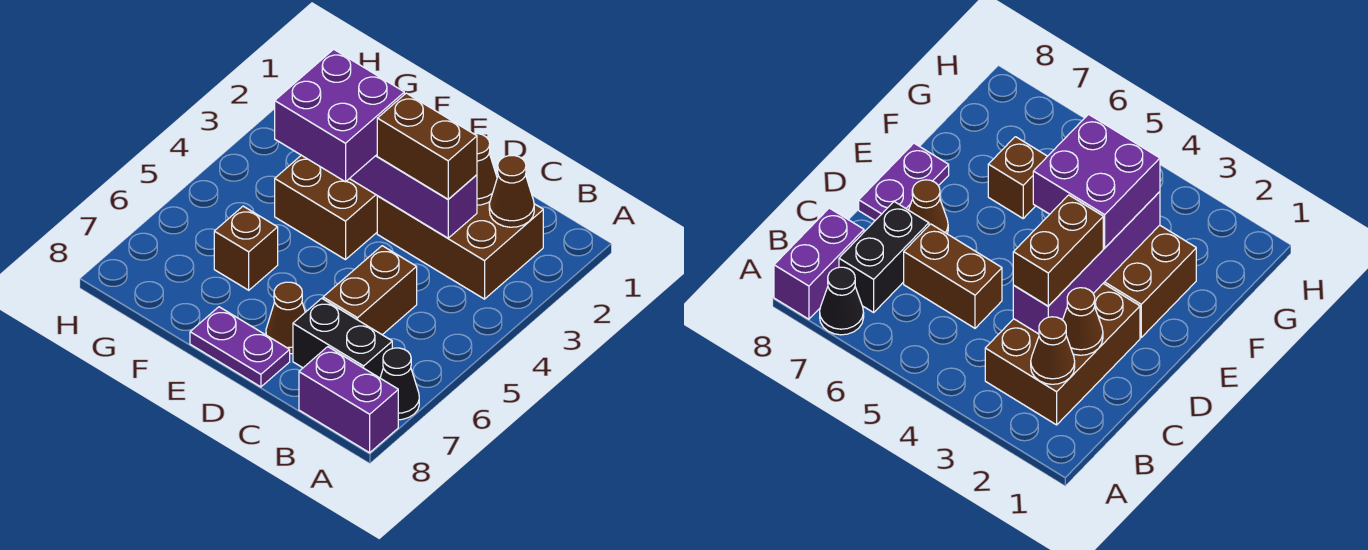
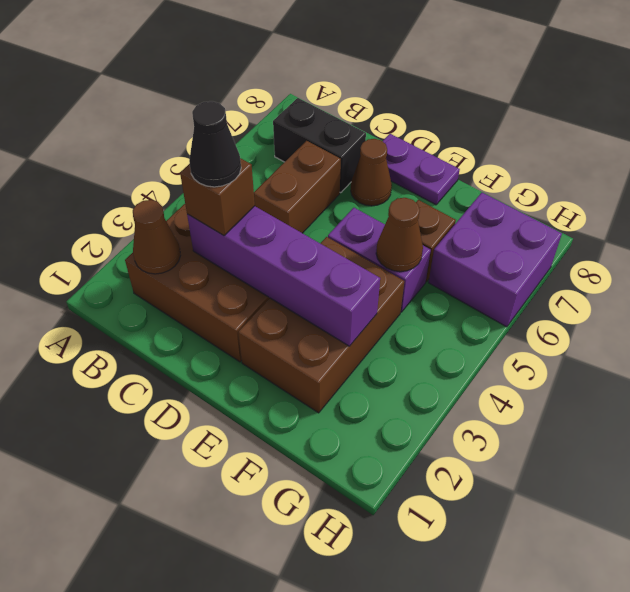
black 1x1 cone [380,348,419,420] -> black 1x1 cone moved to [189,101,241,187]
purple 1x2 brick [299,347,398,453] -> purple 1x2 brick moved to [328,208,431,312]
brown 1x1 cone [475,134,497,205] -> brown 1x1 cone moved to [376,198,423,272]
brown 1x2 brick [377,93,477,199] -> brown 1x1 brick [180,158,255,236]
purple 2x2 brick [275,49,404,182] -> purple 2x2 brick moved to [429,193,562,327]

